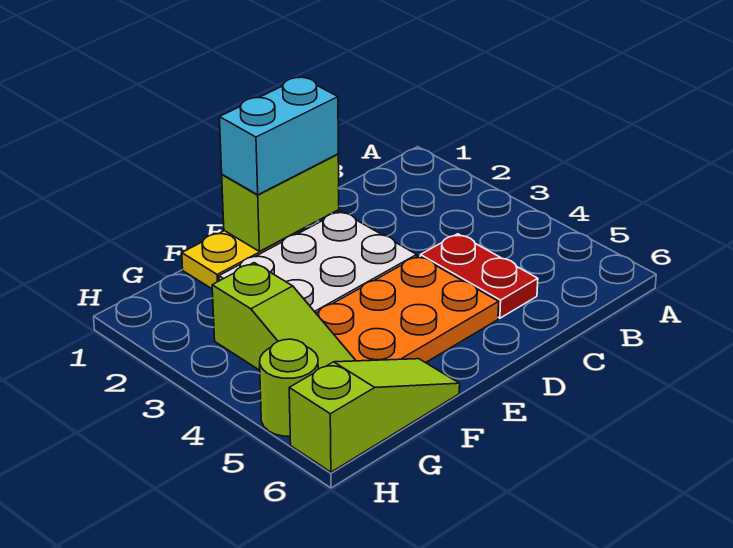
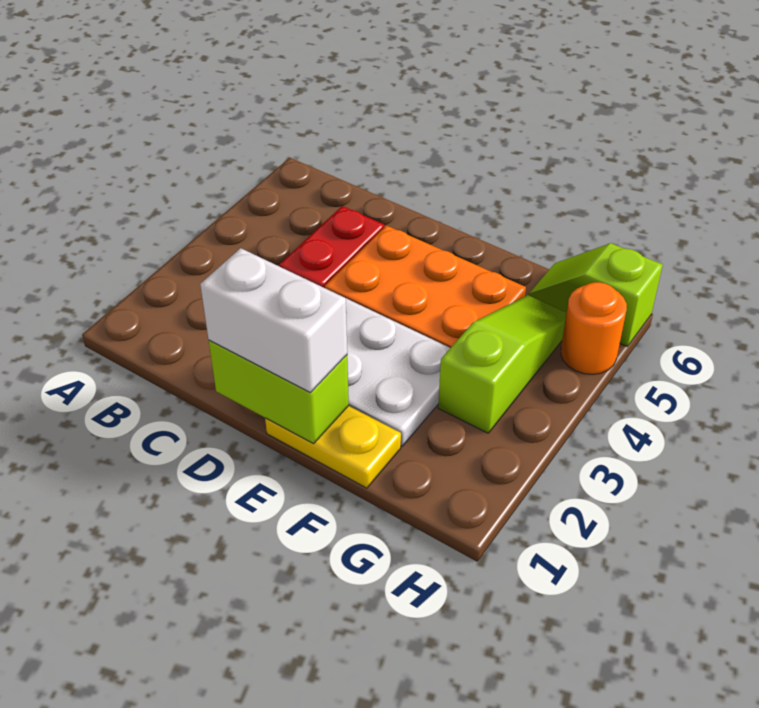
cyan 1x2 brick [219,77,338,195] -> white 1x2 brick [200,248,347,392]
lime 1x3 slope [289,359,460,472] -> lime 1x2 slope [529,243,663,346]
lime 1x1 round brick [260,339,318,436] -> orange 1x1 round brick [561,282,627,374]

